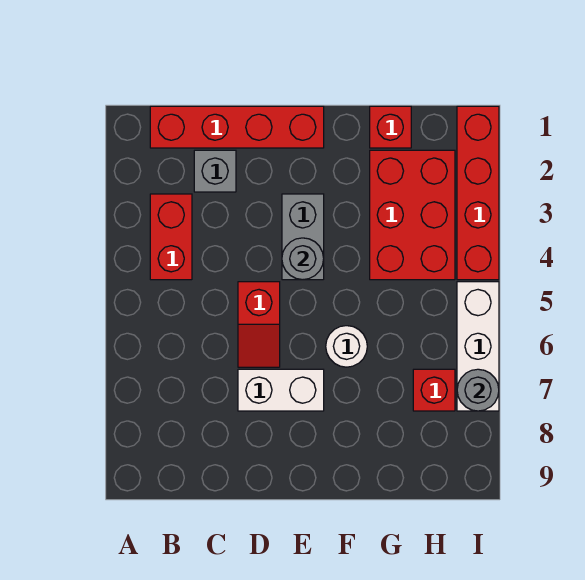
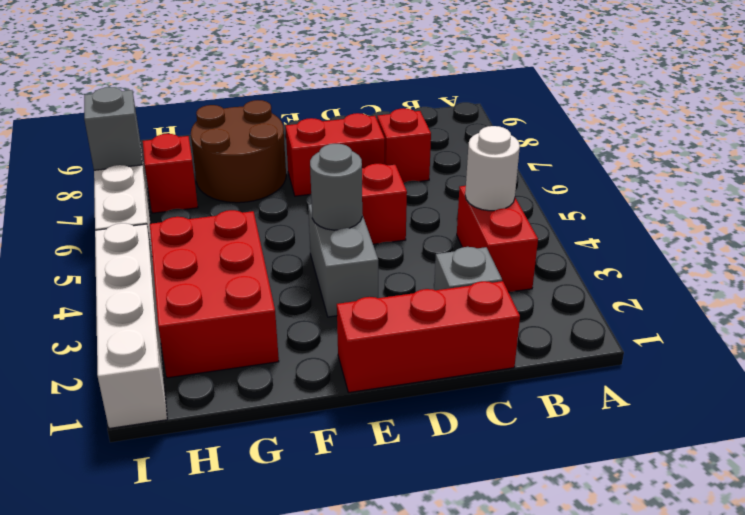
red 1x4 brick [150,106,324,148] -> red 1x3 brick [337,281,520,392]
white 1x2 brick [238,369,324,411] -> red 1x2 brick [286,113,385,196]
white 1x1 round brick [326,326,367,367] -> white 1x1 round brick moved to [465,126,520,211]
none -> brown 2x2 round brick [191,100,286,203]
red 1x1 brick [370,106,411,148] -> red 1x1 brick moved to [377,108,431,183]
red 1x4 brick [457,106,499,280] -> white 1x4 brick [95,223,167,428]
grey 1x1 round brick [457,369,499,411] -> grey 1x1 brick [84,87,142,170]

